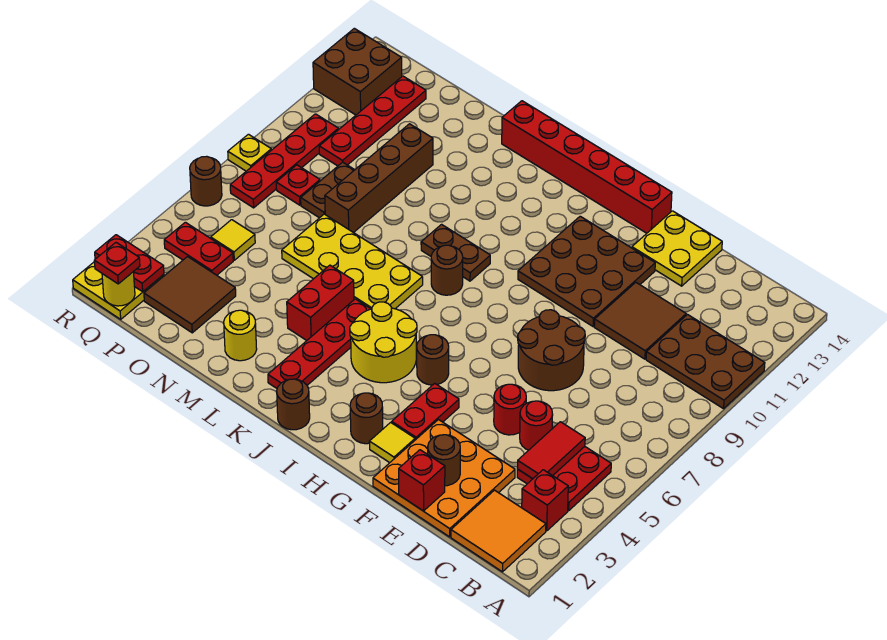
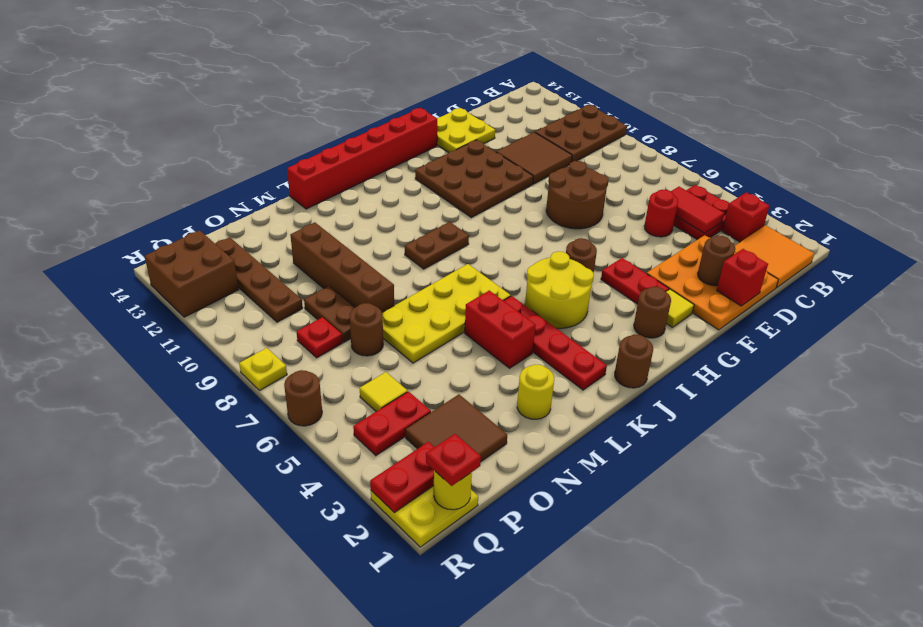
red 1x1 round brick [494,384,526,435] -> none
brown 1x1 round brick [431,245,463,295] -> brown 1x1 round brick moved to [350,303,383,356]
red 1x4 plate [319,76,426,166] -> brown 1x4 plate [216,237,303,322]
red 1x4 plate [230,114,338,208] -> none

